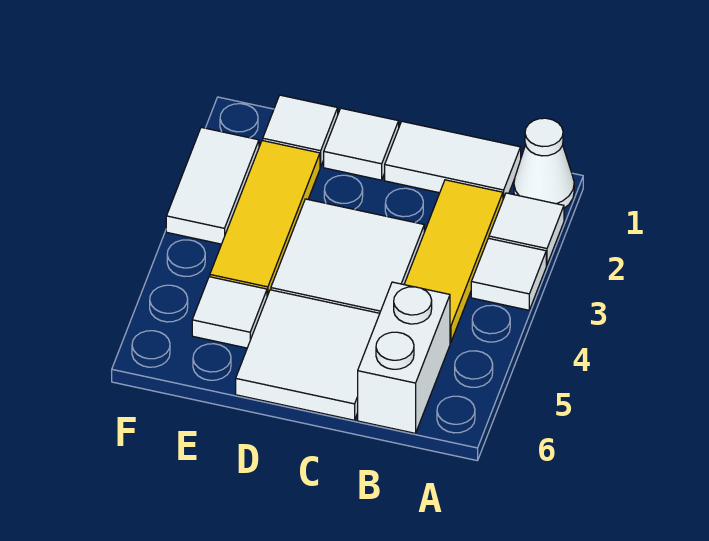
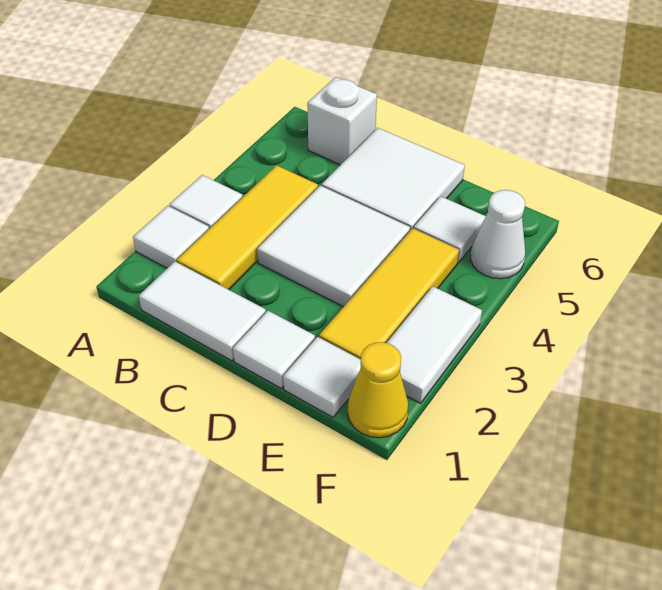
white 1x1 cone [514,118,574,208] -> white 1x1 cone moved to [471,190,525,279]
white 1x2 brick [358,282,450,433] -> white 1x1 brick [307,77,377,165]
none -> yellow 1x1 cone [348,342,409,438]

